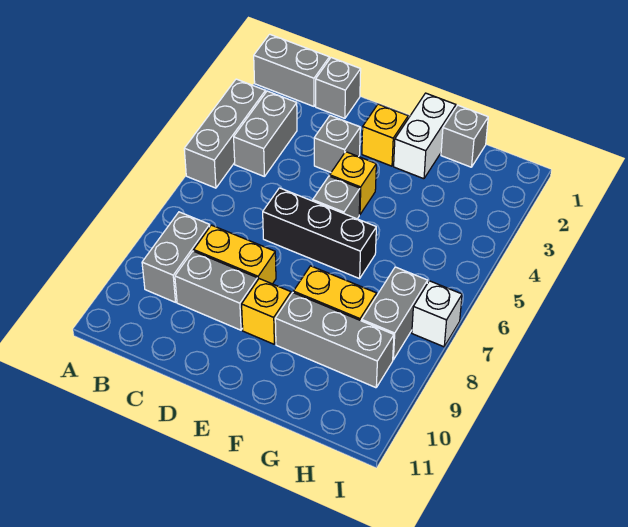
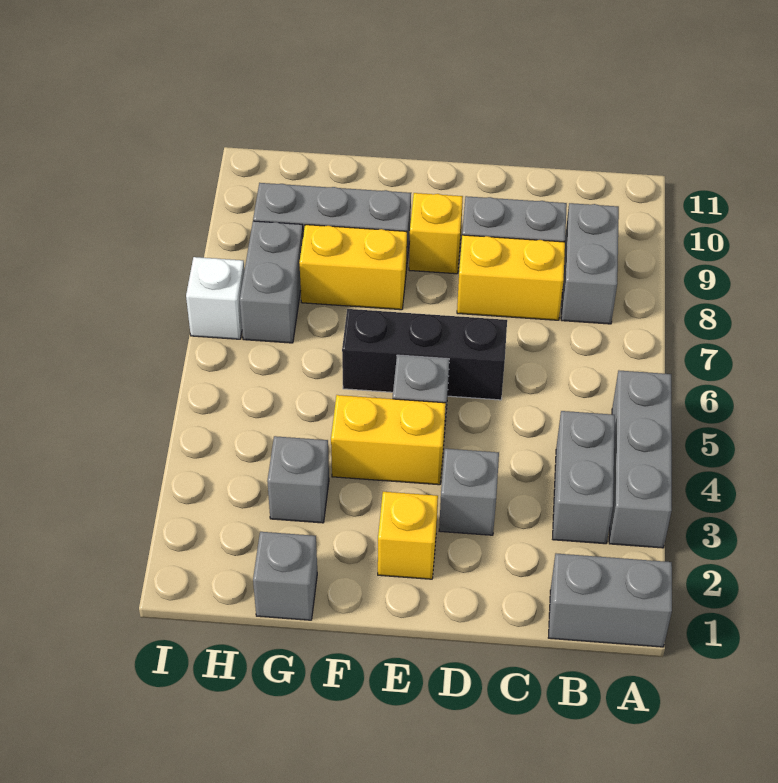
grey 1x1 brick [316,58,361,118] -> grey 1x1 brick moved to [267,436,329,523]
yellow 1x1 brick [330,152,376,215] -> yellow 1x2 brick [331,395,446,485]
white 1x2 brick [394,93,456,179] -> none

